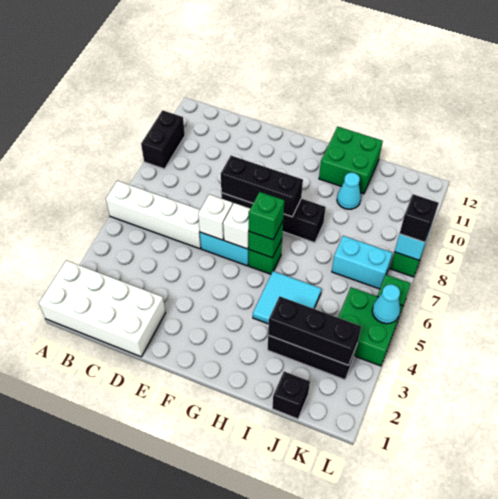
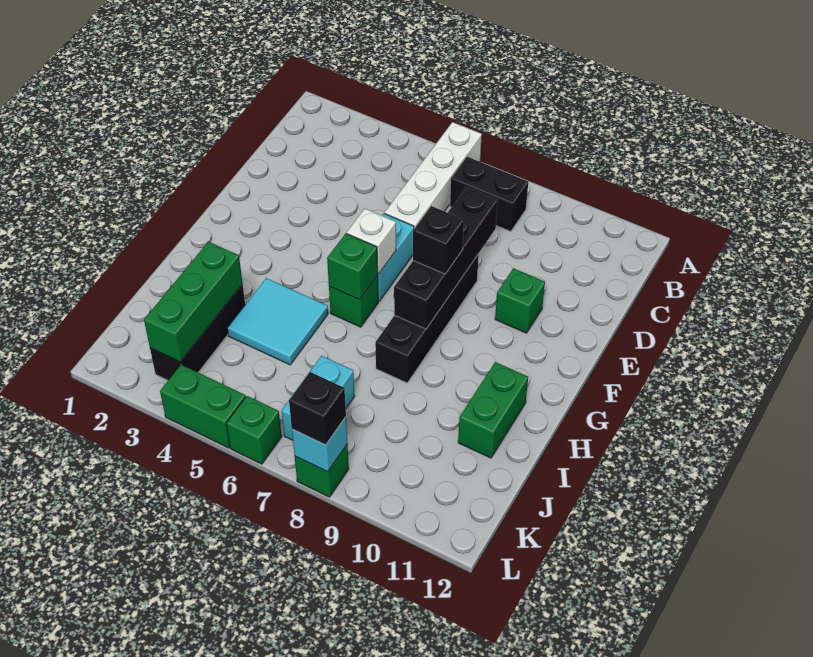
white 2x4 brick [39,260,166,357] -> none
black 1x2 brick [141,110,185,169] -> black 1x2 brick moved to [450,157,528,232]
white 1x1 brick [198,194,233,240] -> none
black 1x3 brick [221,156,303,217] -> black 1x4 brick [394,187,498,329]
green 1x1 brick [249,192,284,240] -> green 1x1 brick moved to [495,268,545,333]
green 2x2 brick [319,127,383,194] -> green 1x2 brick [458,362,528,458]
black 1x3 brick [268,296,361,365] -> green 1x3 brick [144,242,243,362]
cyan 1x1 cone [337,173,361,209] -> none
black 1x1 brick [272,371,310,419] -> black 1x1 brick moved to [413,206,464,274]
green 2x2 brick [338,287,403,366] -> green 1x2 brick [160,365,245,448]
cyan 1x1 cone [372,284,400,324] -> none

